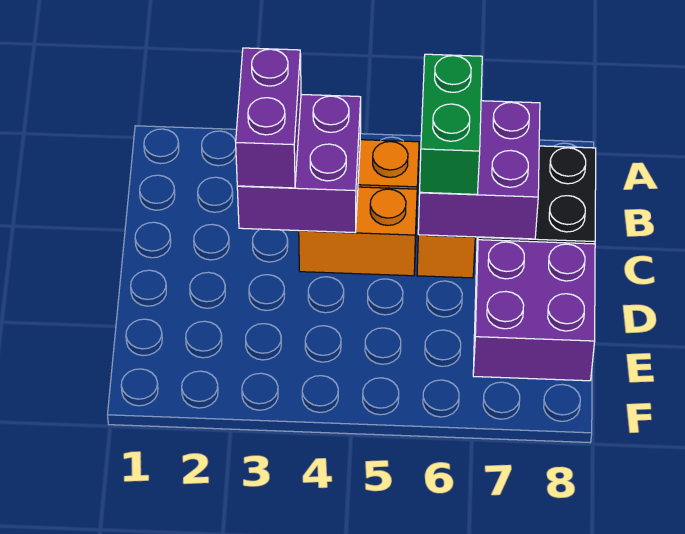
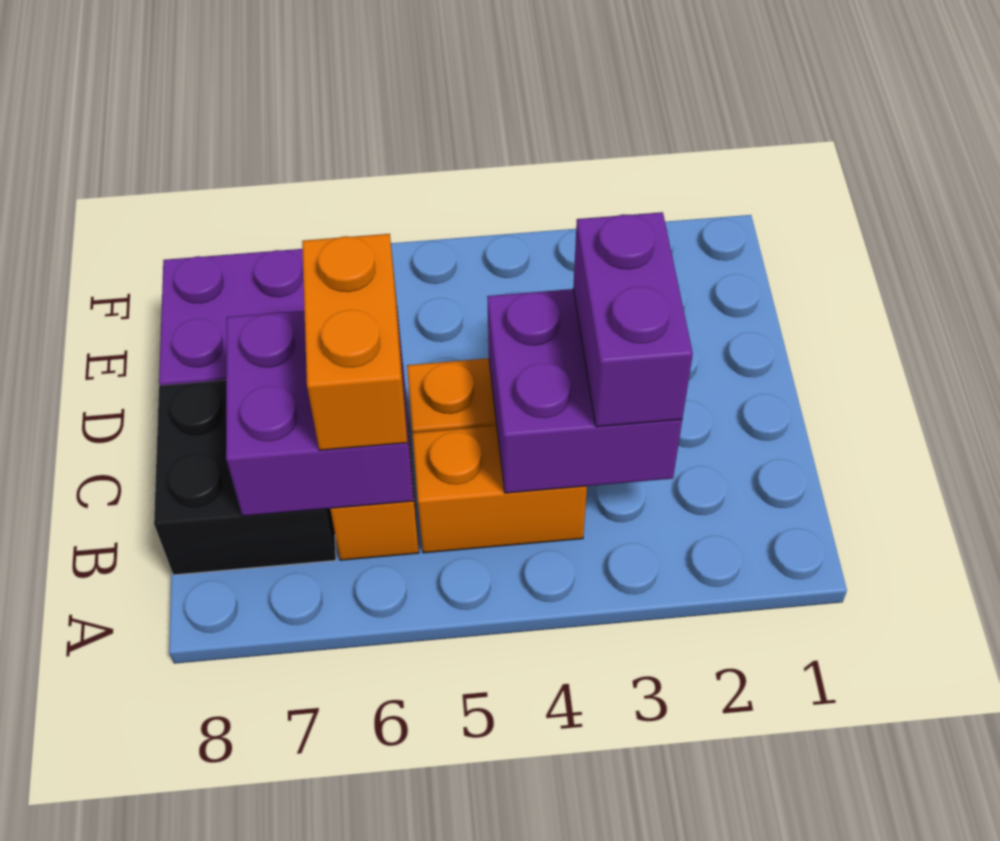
green 1x2 brick [420,54,482,194] -> orange 1x2 brick [302,234,407,450]

